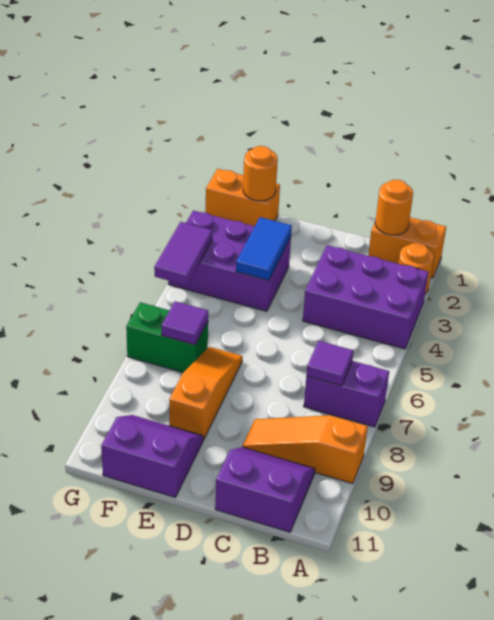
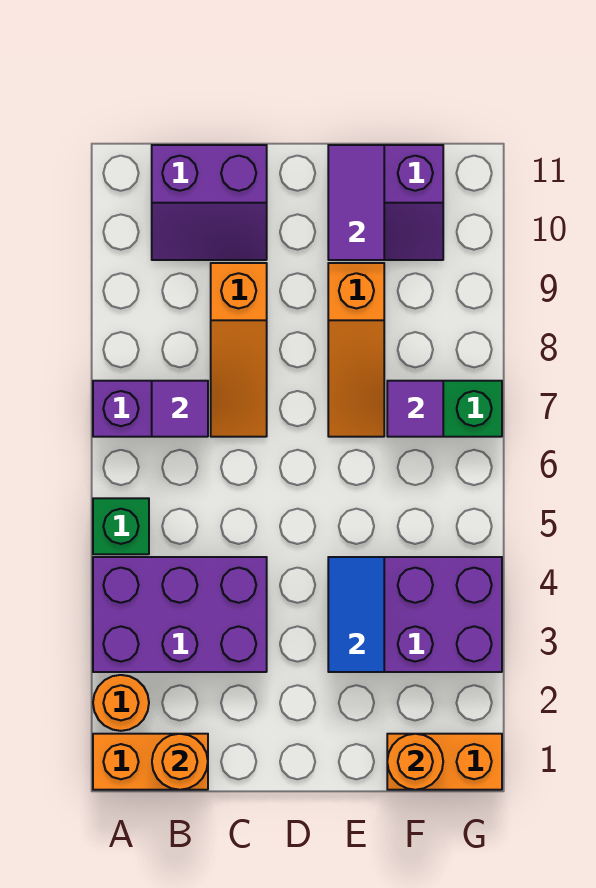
none -> green 1x1 brick [93,498,149,554]
orange 1x3 slope [243,415,368,484] -> orange 1x3 slope turned to [211,263,267,437]
purple 1x2 tile [154,222,212,285] -> purple 1x2 tile moved to [328,145,384,260]

